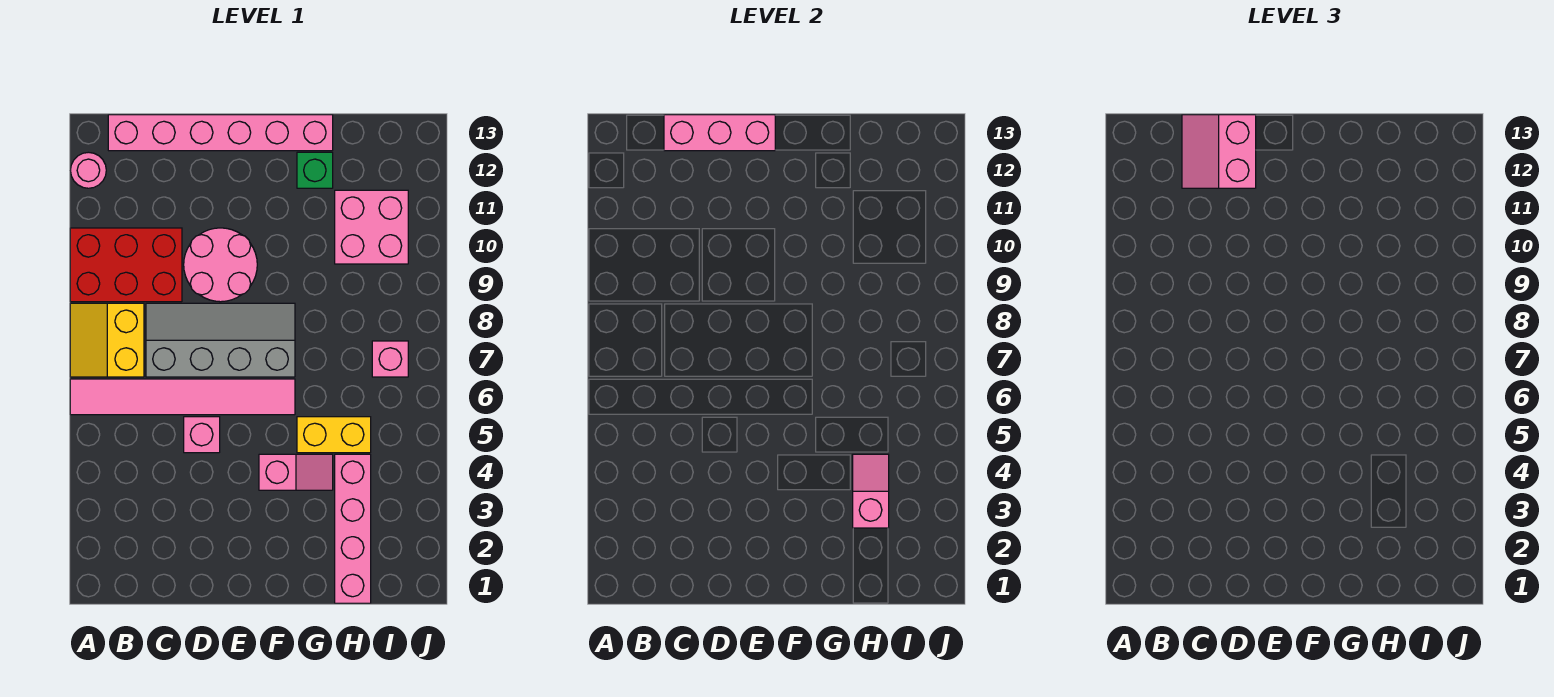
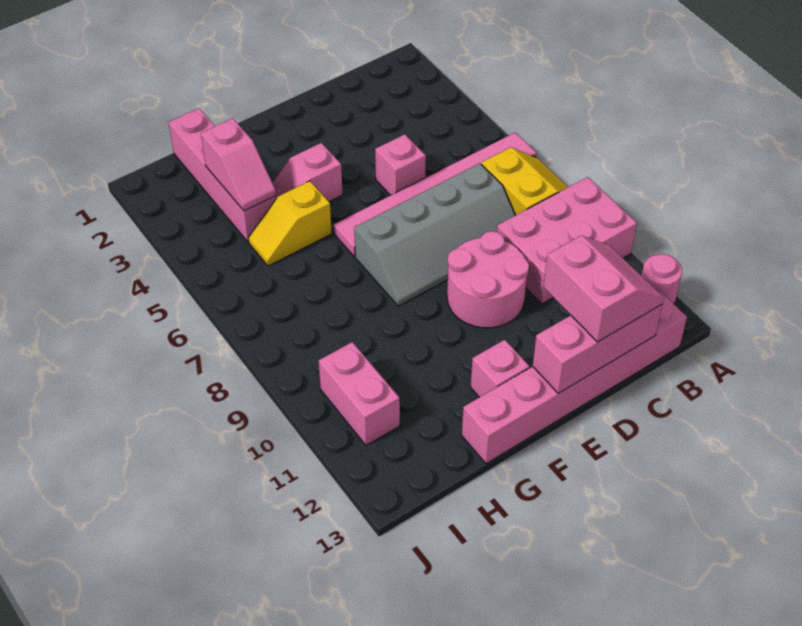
red 2x3 brick [70,228,182,302] -> pink 2x3 brick [497,177,637,304]
yellow 1x2 brick [297,417,371,453] -> yellow 1x2 slope [248,181,332,266]
green 1x1 brick [297,152,333,188] -> none
pink 2x2 brick [335,190,408,264] -> pink 1x2 brick [319,342,400,446]
pink 1x1 brick [372,341,408,377] -> pink 1x1 brick moved to [471,340,530,397]

